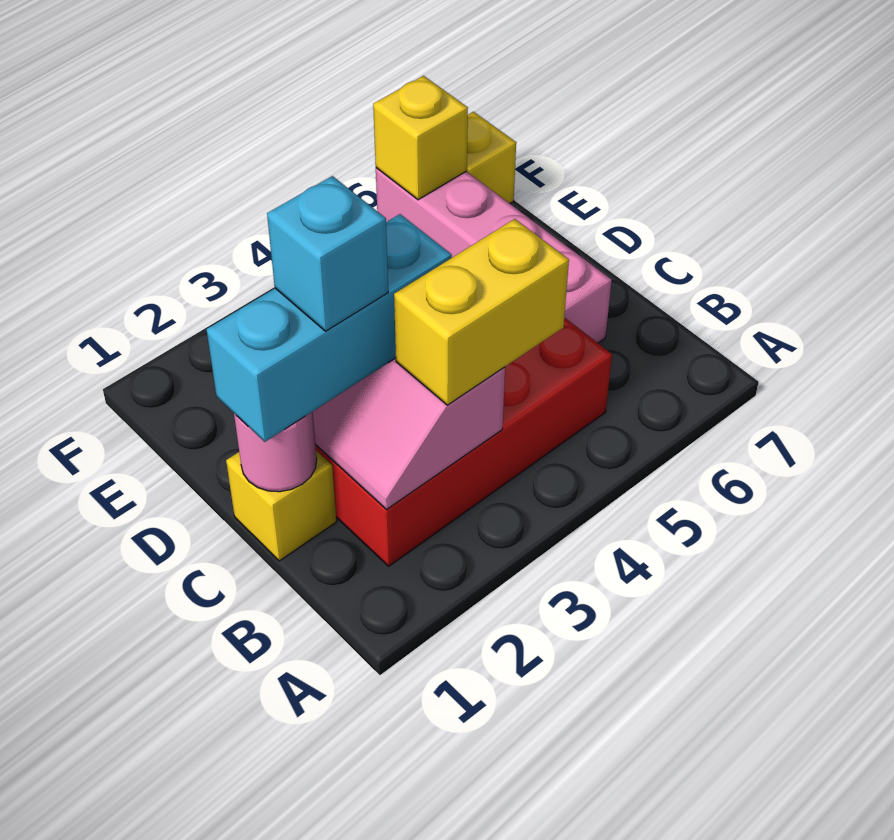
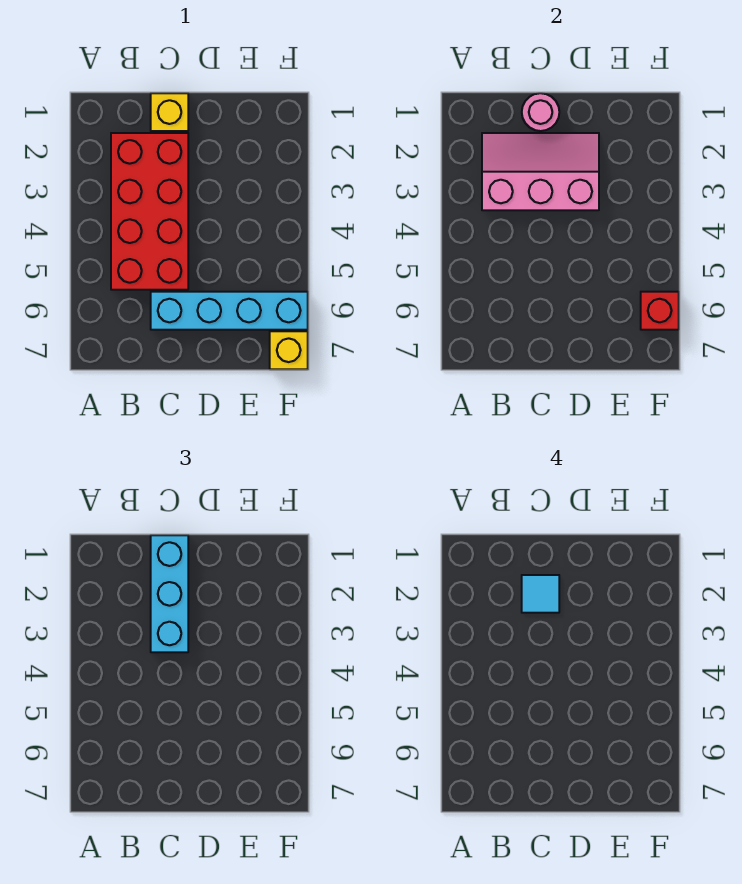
yellow 1x2 brick [394,219,569,405] -> none
cyan 1x1 brick [267,176,388,331] -> cyan 1x1 tile [522,575,559,613]
pink 1x4 brick [376,168,612,343] -> cyan 1x4 brick [151,292,308,330]
yellow 1x1 brick [373,76,468,200] -> red 1x1 brick [641,292,679,330]

